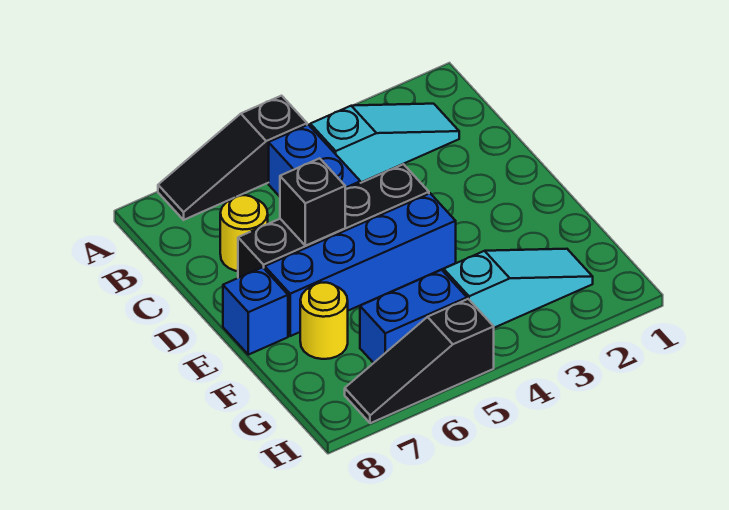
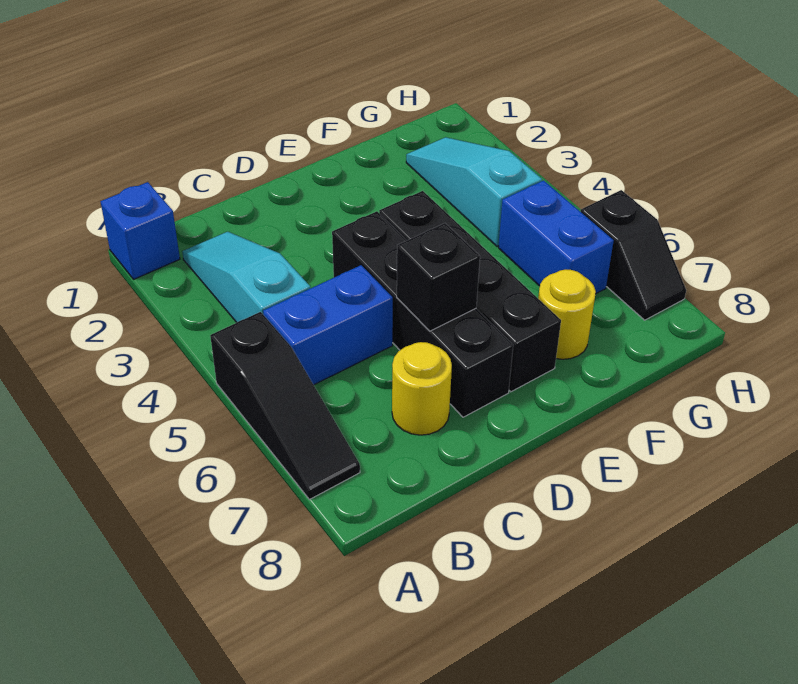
blue 1x4 brick [265,193,456,336] -> black 1x4 brick [379,191,561,392]
blue 1x1 brick [223,267,288,355] -> blue 1x1 brick moved to [101,182,180,279]
black 1x3 slope [345,299,494,423] -> black 1x2 slope [581,190,686,320]

